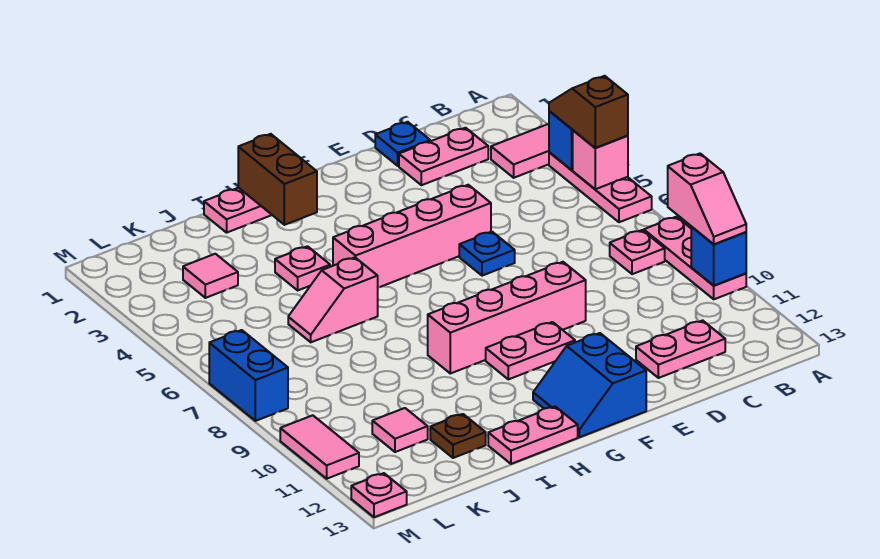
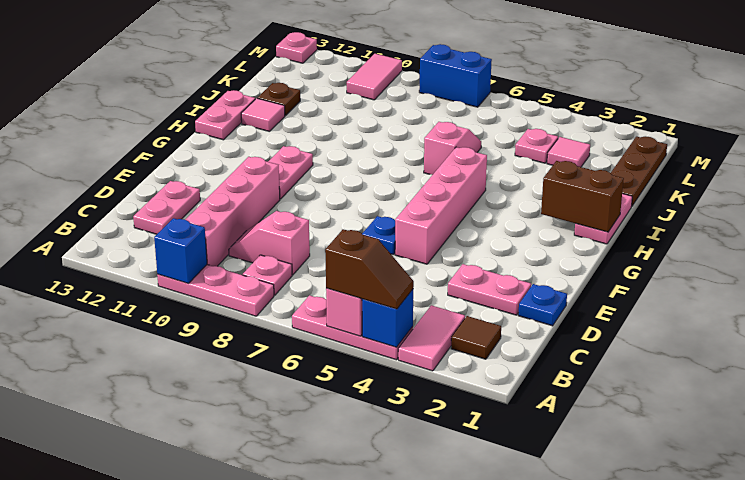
pink 1x2 slope [668,154,746,244] -> pink 1x2 slope moved to [229,211,310,275]
none -> brown 1x1 tile [451,316,501,359]
pink 1x2 plate [399,128,488,185] -> pink 1x2 plate turned to [448,264,531,315]
pink 1x4 brick [428,262,586,373] -> pink 1x4 brick moved to [185,157,280,266]
blue 2x2 slope [533,333,646,437] -> none
pink 1x1 plate [275,246,330,290] -> pink 1x1 plate moved to [515,129,558,163]
none -> brown 1x3 plate [611,136,667,206]
pink 1x1 tile [372,408,428,452] -> pink 1x1 tile moved to [241,98,285,132]
pink 1x2 tile [280,415,359,479] -> pink 1x2 tile turned to [347,54,402,100]

